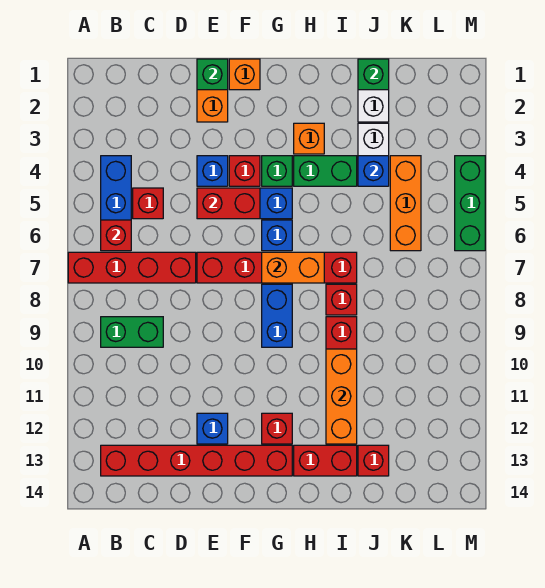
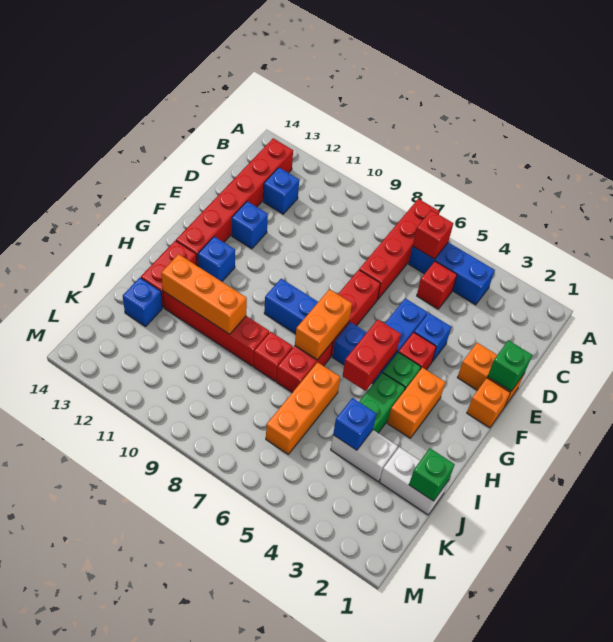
green 1x2 brick [101,317,163,347] -> none
none -> blue 1x1 brick [263,168,299,214]
red 1x2 brick [197,188,260,219] -> red 1x2 brick moved to [343,319,401,391]
red 1x1 brick [262,413,292,444] -> blue 1x1 brick [198,236,235,282]
orange 1x1 brick [294,123,324,154] -> orange 1x2 brick [387,368,445,438]
red 1x1 brick [358,445,389,476] -> blue 1x1 brick [123,278,162,327]
orange 1x3 brick [390,156,421,251] -> orange 1x3 brick turned to [266,362,340,454]
green 1x3 brick [455,156,485,251] -> none

